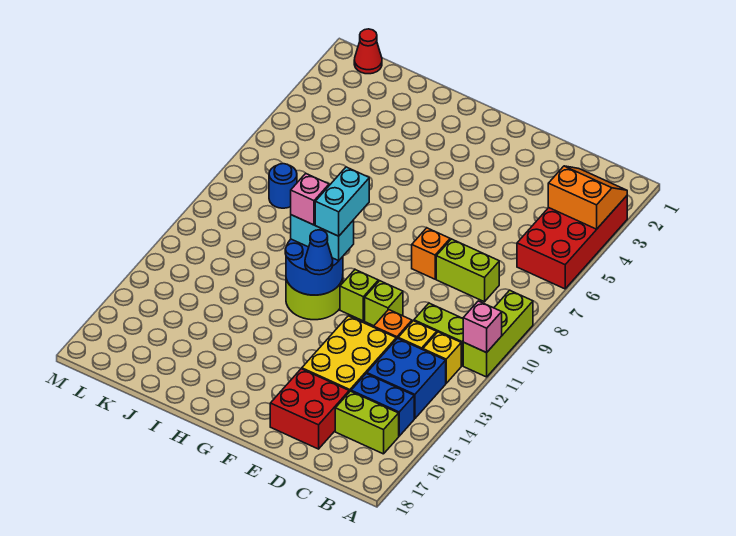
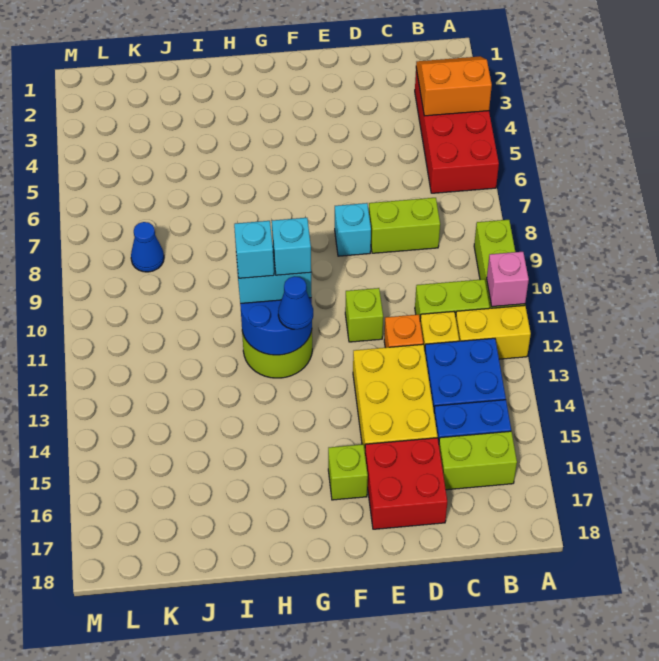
yellow 1x1 brick [423,332,461,383] -> yellow 1x2 brick [456,305,531,359]
orange 1x1 brick [412,228,450,279] -> cyan 1x1 brick [335,203,371,256]
lime 1x1 brick [340,270,378,321] -> lime 1x1 brick moved to [328,444,368,500]
cyan 1x2 brick [315,167,369,236] -> cyan 1x1 brick [272,218,311,275]
pink 1x1 brick [291,173,329,225] -> cyan 1x1 brick [234,221,274,278]
blue 1x1 round brick [269,164,297,208] -> blue 1x1 cone [131,222,164,272]
red 1x1 cone [354,29,382,74] -> none

